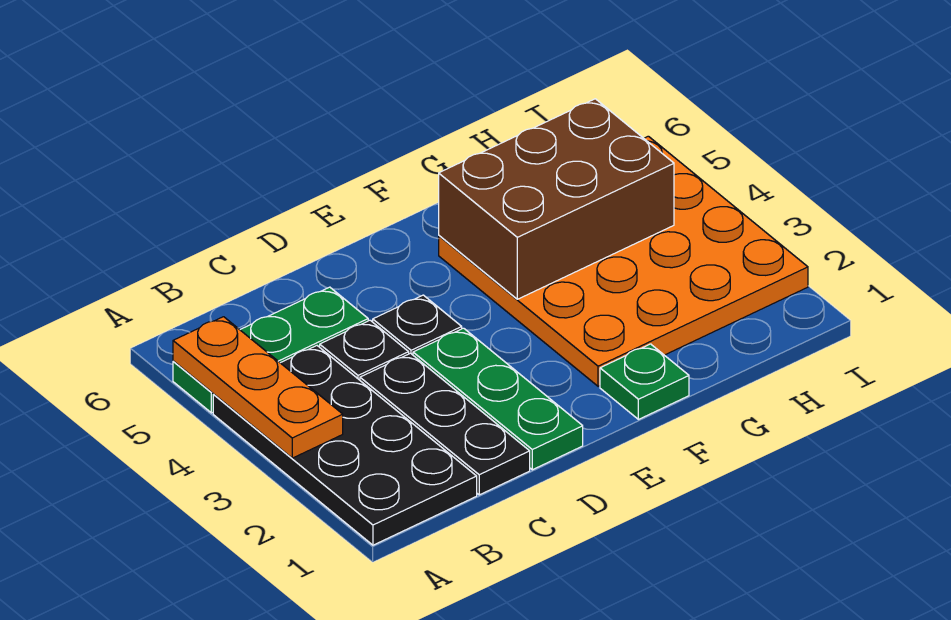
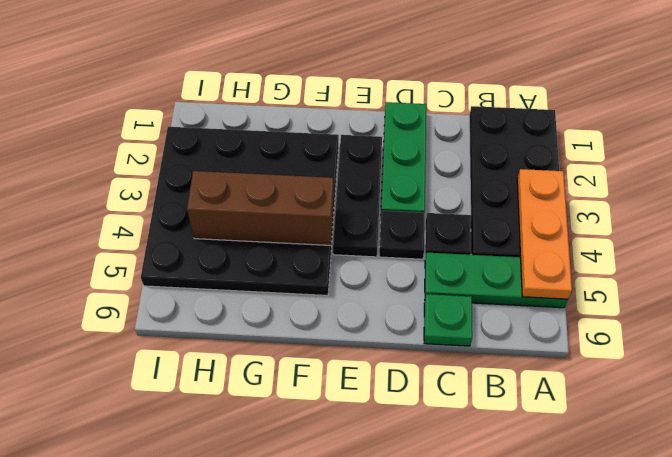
black 1x3 plate [360,353,530,495] -> black 1x3 plate moved to [333,135,382,257]
green 1x1 plate [600,344,689,419] -> green 1x1 plate moved to [424,294,472,346]
orange 4x4 plate [439,136,808,386] -> black 4x4 plate [141,127,339,296]
brown 2x3 brick [439,99,674,299] -> brown 1x3 brick [187,171,334,245]

